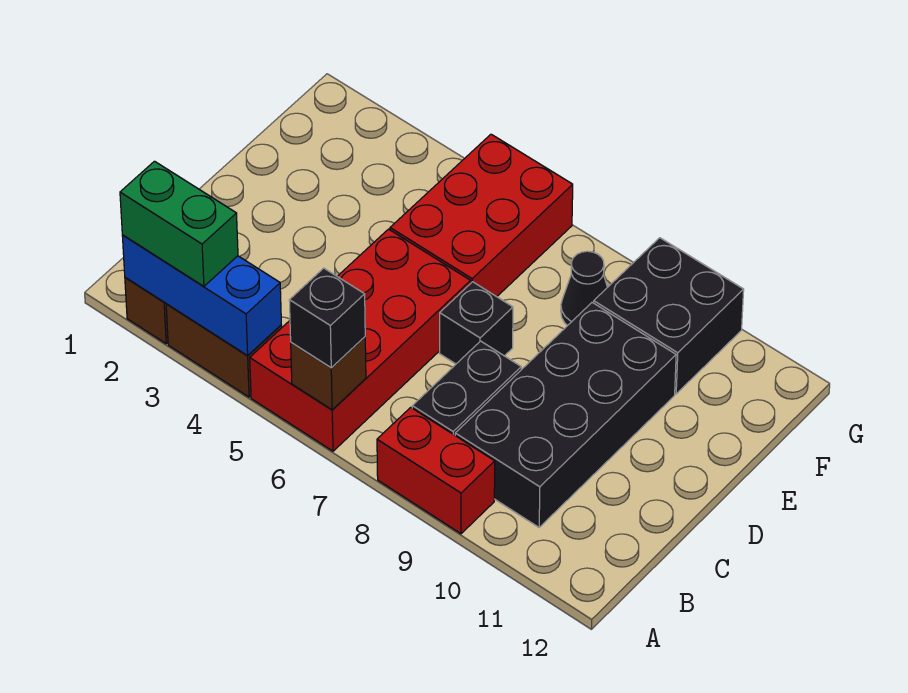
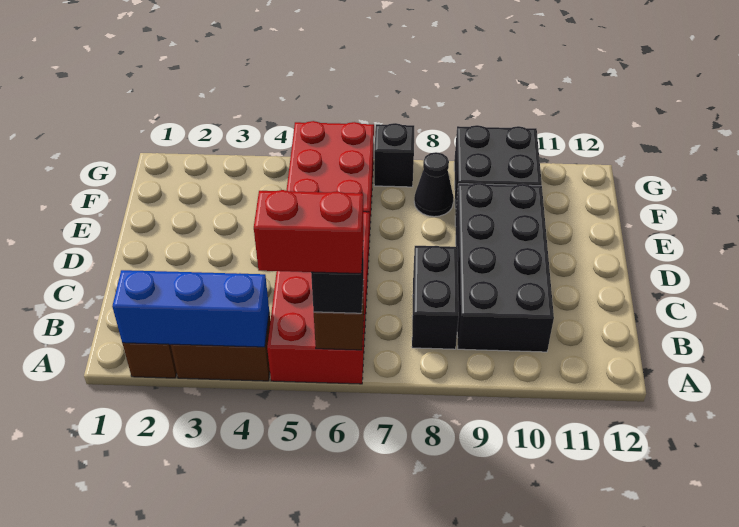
green 1x2 brick [120,161,238,286] -> none
red 1x2 brick [377,407,495,534] -> red 1x2 brick moved to [254,190,363,274]
black 1x1 brick [440,282,513,364] -> black 1x1 brick moved to [374,123,414,187]

